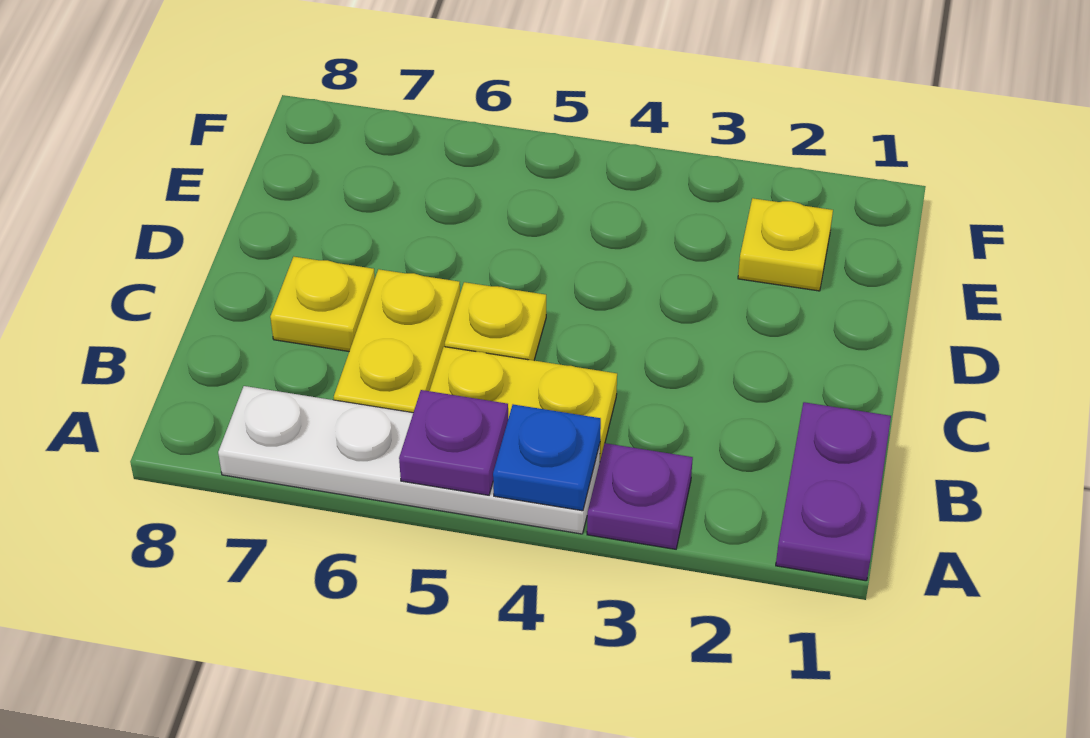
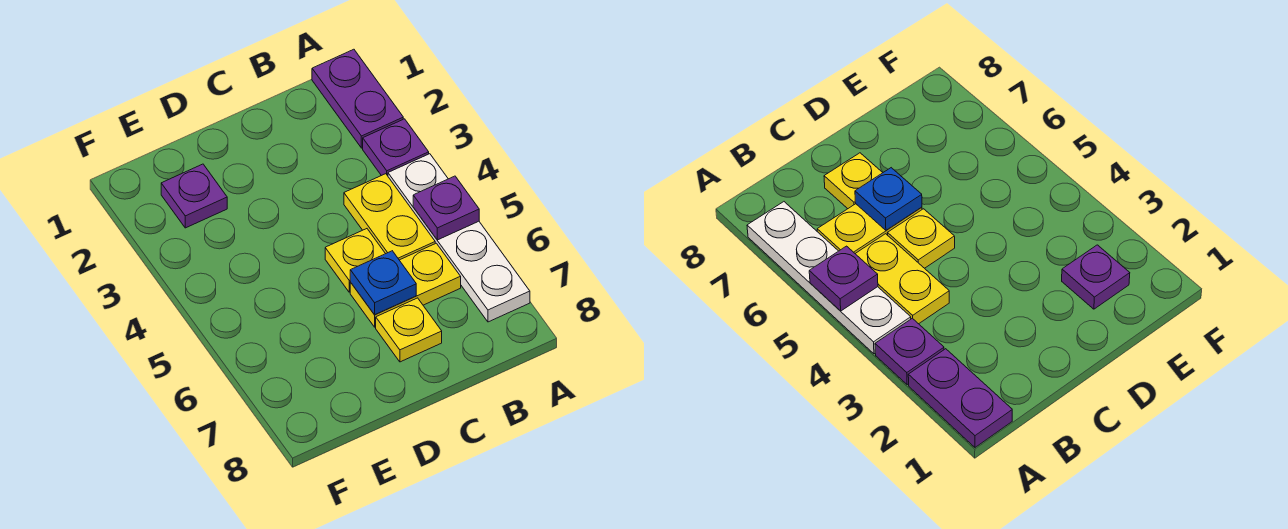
purple 1x2 plate [776,402,891,581] -> purple 1x2 plate turned to [312,49,403,148]
blue 1x1 plate [493,404,601,511] -> blue 1x1 plate moved to [350,251,416,315]
yellow 1x1 plate [738,198,833,291] -> purple 1x1 plate [161,164,227,228]

